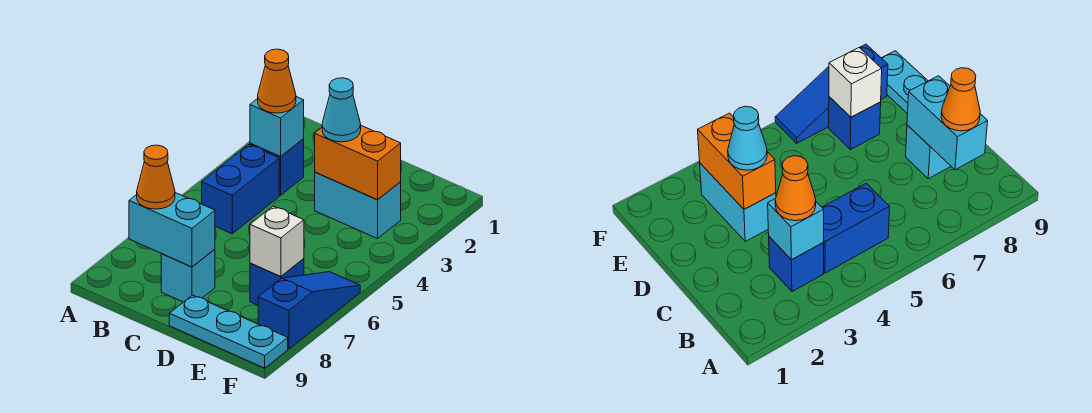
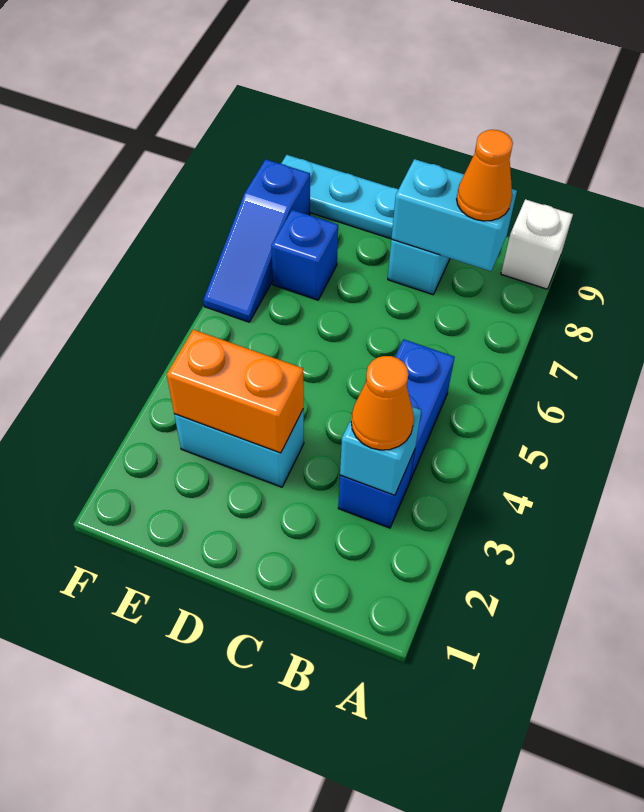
cyan 1x1 cone [322,78,361,142] -> none
white 1x1 brick [250,206,304,276] -> white 1x1 brick moved to [501,199,573,289]

